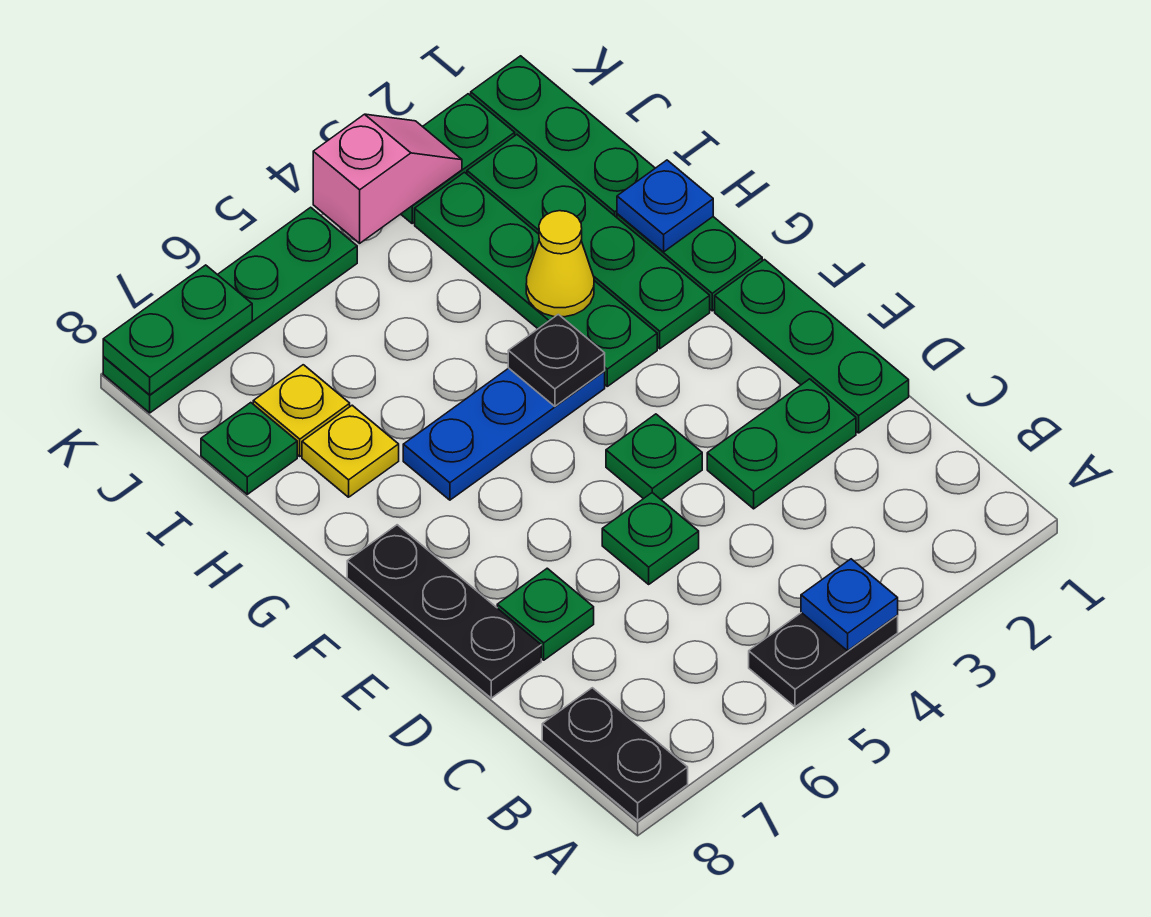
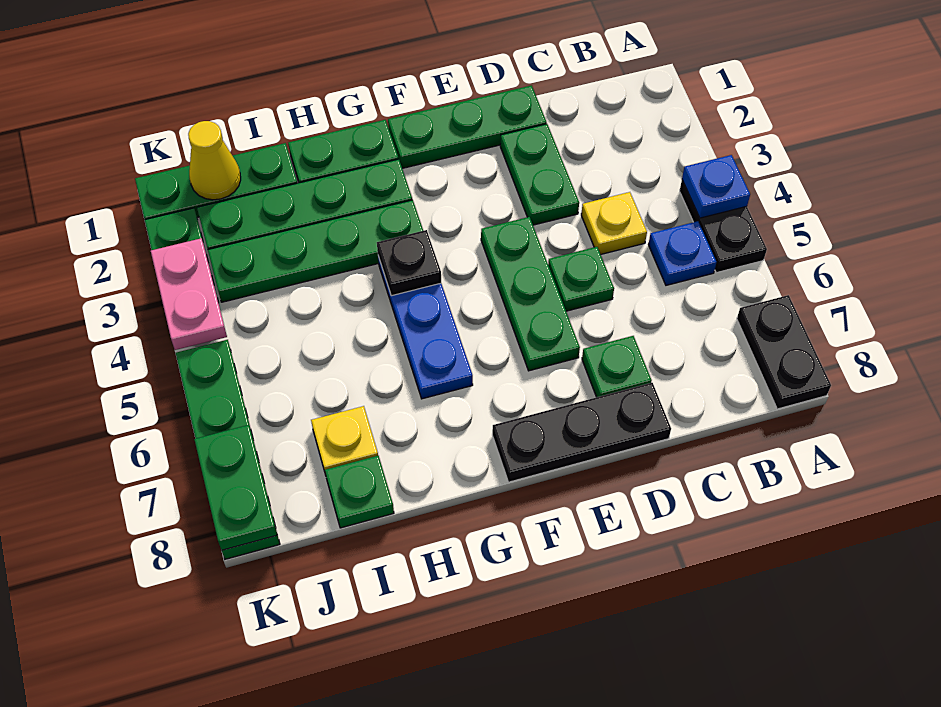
black 1x2 plate [542,688,688,820] -> black 1x2 plate turned to [737,295,831,409]
green 1x1 plate [606,414,702,500] -> green 1x3 plate [481,217,580,371]
blue 1x1 plate [617,160,713,252] -> blue 1x1 plate moved to [648,221,716,285]
yellow 1x1 cone [526,211,594,317] -> yellow 1x1 cone moved to [188,121,241,200]
yellow 1x1 plate [302,405,399,497] -> yellow 1x1 plate moved to [581,192,647,254]
pink 1x2 slope [313,114,462,243] -> pink 1x2 plate [151,238,227,350]

